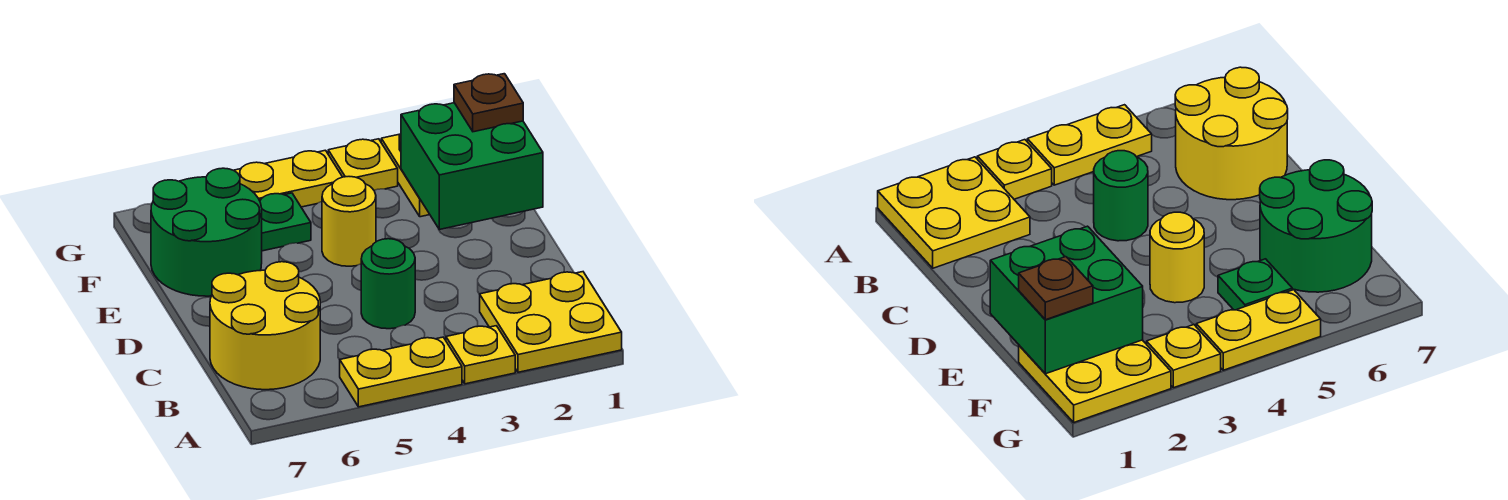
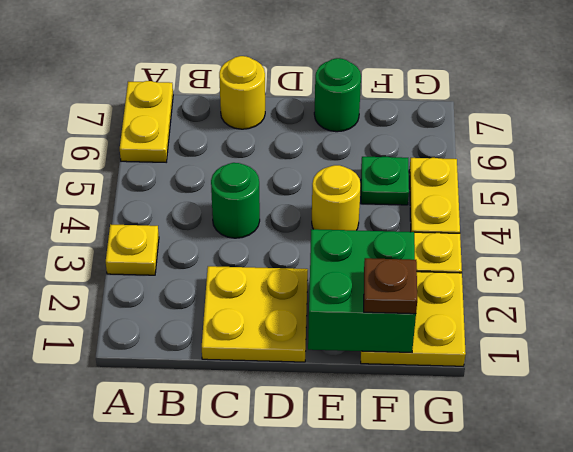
yellow 2x2 plate [480,272,622,372] -> yellow 2x2 plate moved to [202,266,308,362]
yellow 1x2 plate [340,337,462,407] -> yellow 1x2 plate moved to [120,81,173,162]
yellow 2x2 round brick [210,262,320,390] -> yellow 1x1 round brick [219,56,265,129]
green 2x2 round brick [151,168,262,296] -> green 1x1 round brick [314,58,361,132]

